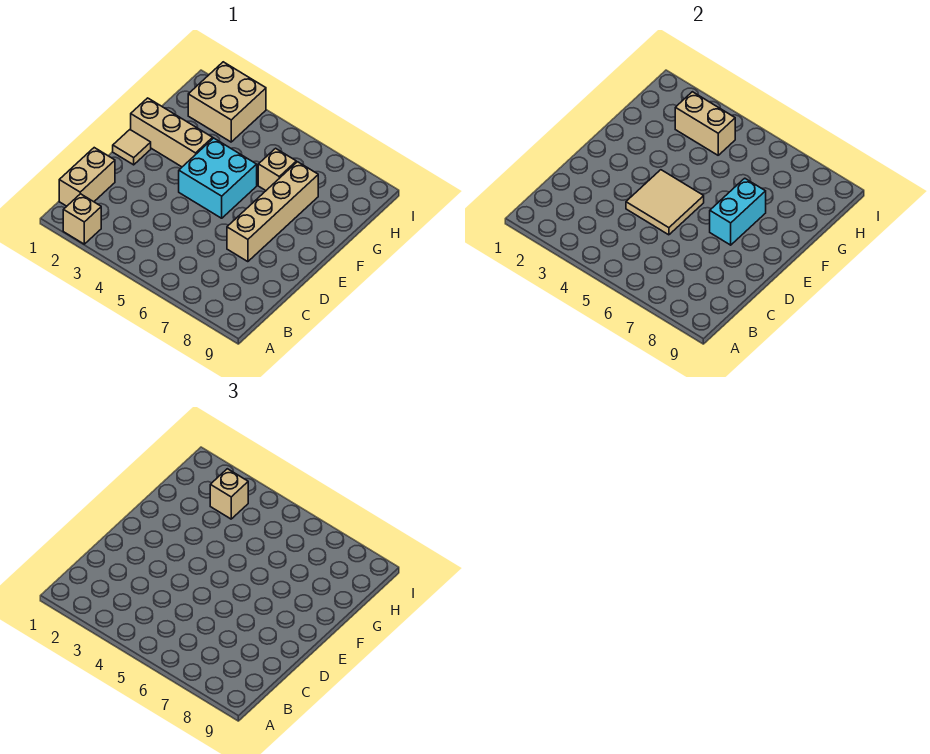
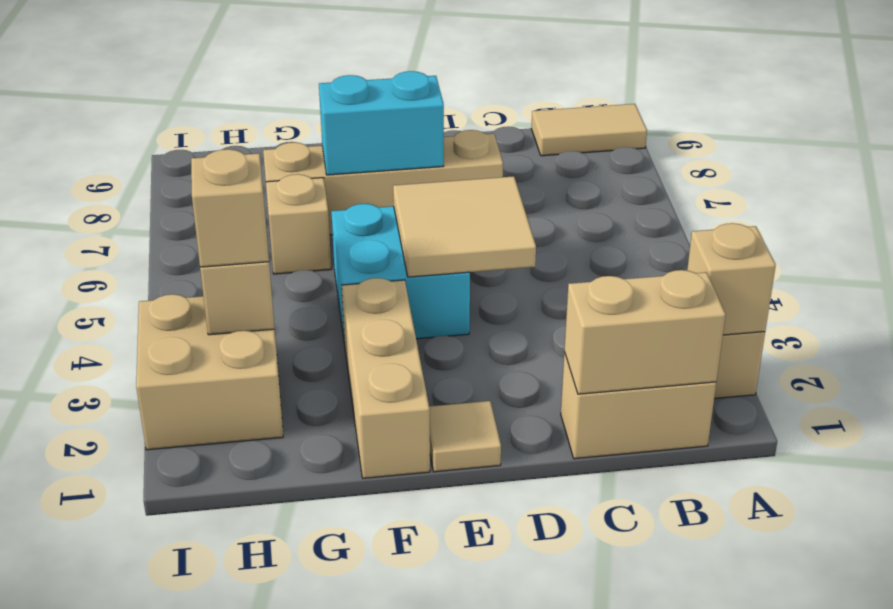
none -> tan 1x1 brick [687,223,776,335]
none -> tan 1x2 tile [531,104,647,156]
none -> tan 1x2 brick [564,270,726,394]

